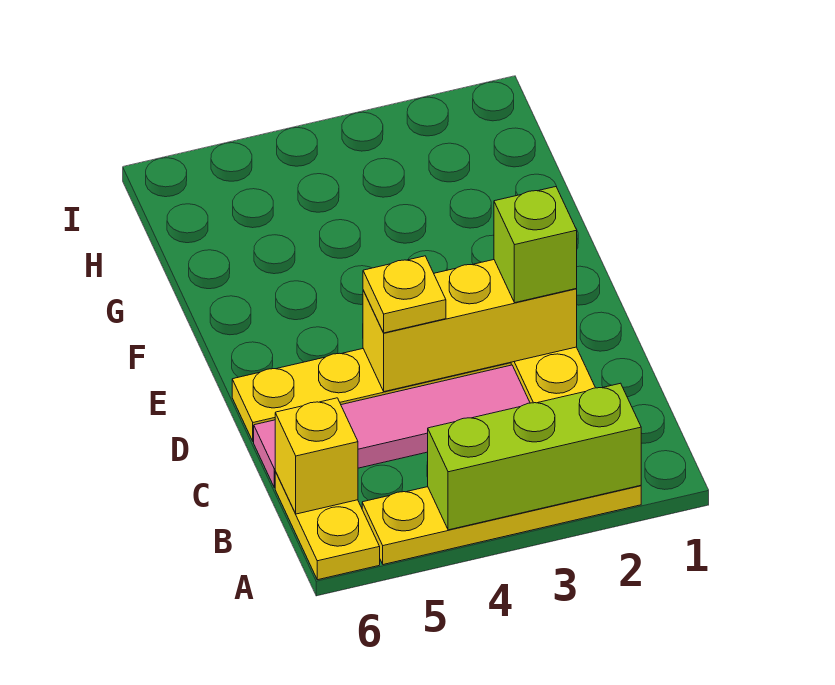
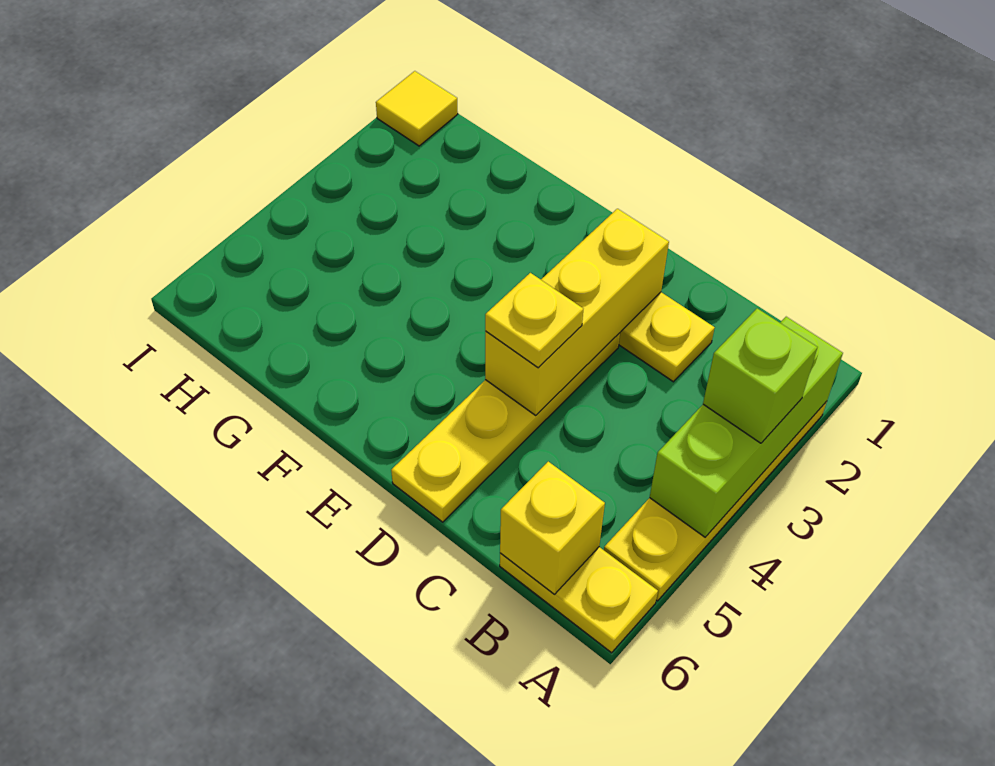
pink 1x4 tile [254,365,530,488] -> none
lime 1x1 brick [494,187,577,303] -> lime 1x1 brick moved to [703,308,817,443]
none -> yellow 1x1 tile [376,71,458,146]

